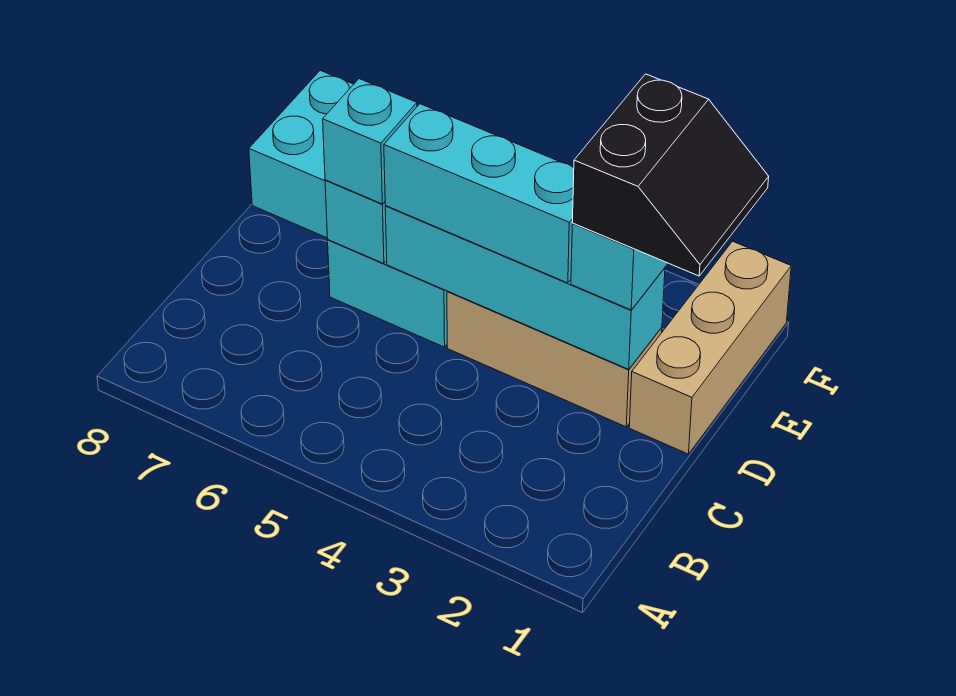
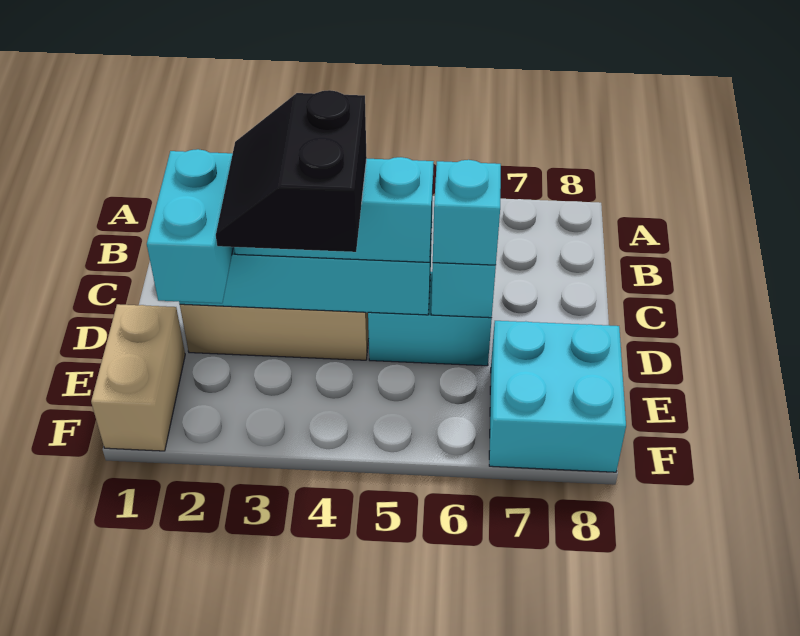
tan 1x3 brick [629,241,791,454] -> tan 1x2 brick [91,304,185,451]
black 2x2 slope [572,74,769,276] -> black 2x2 slope moved to [216,90,367,252]

